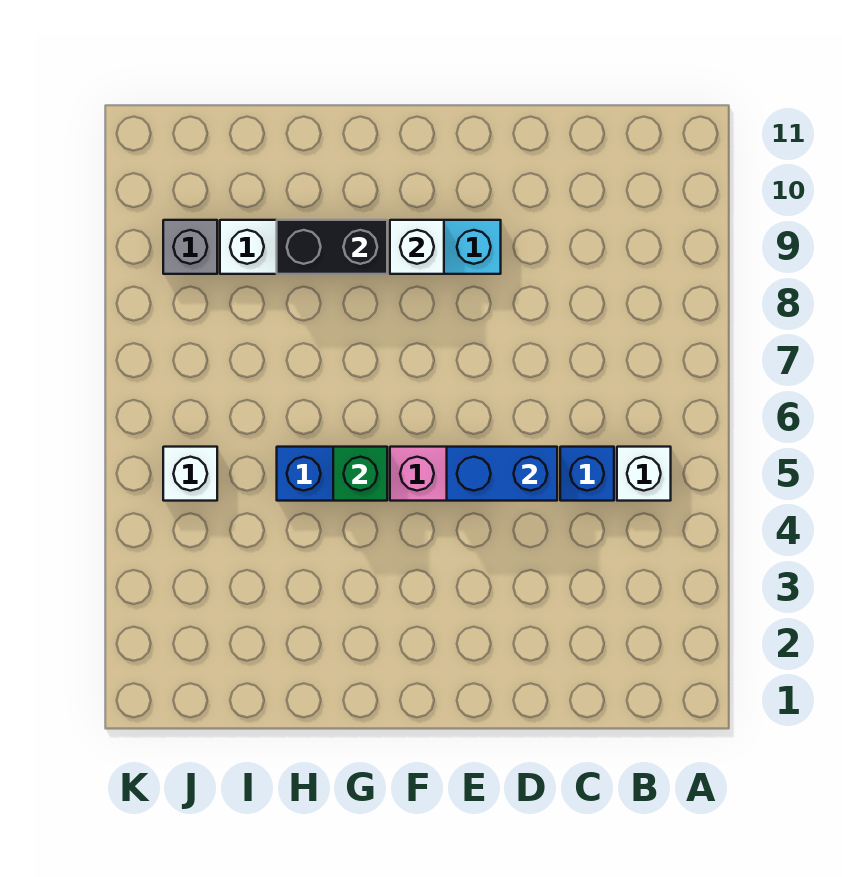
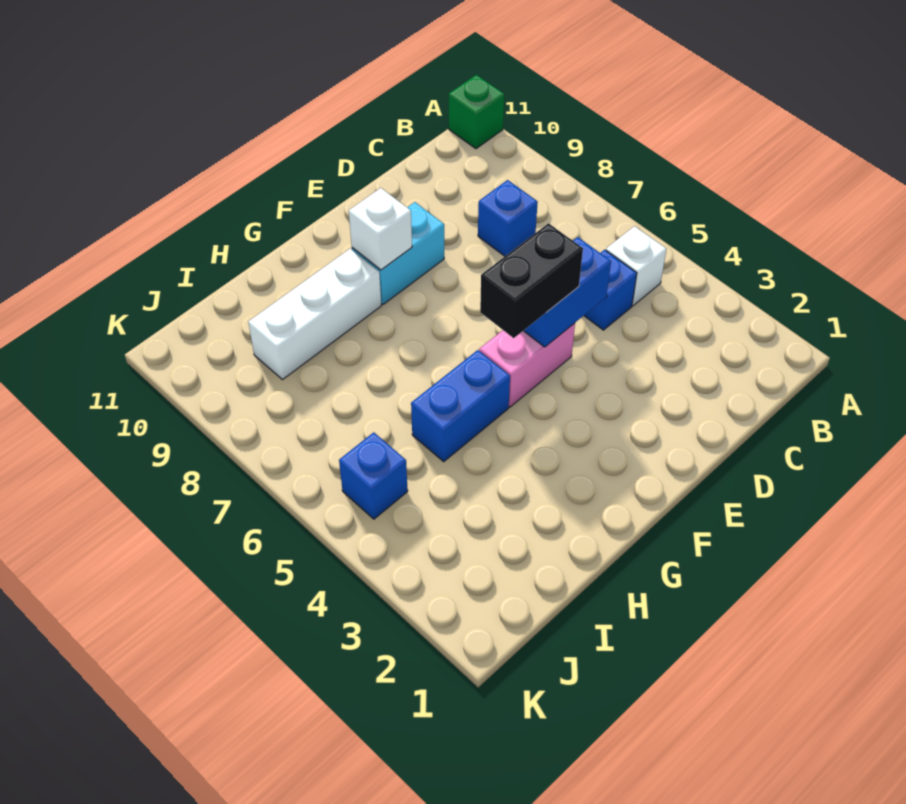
none -> blue 1x1 brick [478,180,538,256]
green 1x1 brick [333,447,387,501] -> green 1x1 brick moved to [449,75,504,149]
black 1x2 brick [277,220,387,274] -> black 1x2 brick moved to [480,223,583,338]
white 1x1 brick [163,447,217,501] -> blue 1x1 brick [339,432,408,519]
grey 1x1 brick [163,220,217,274] -> none

